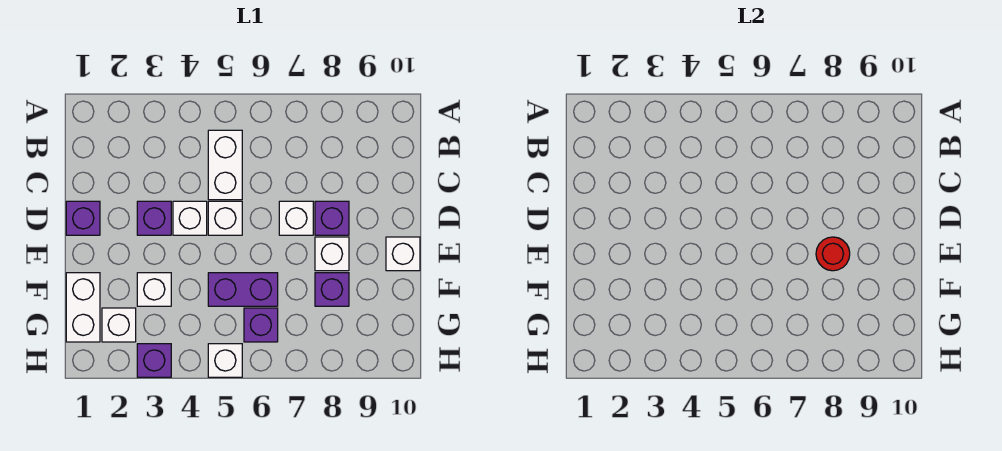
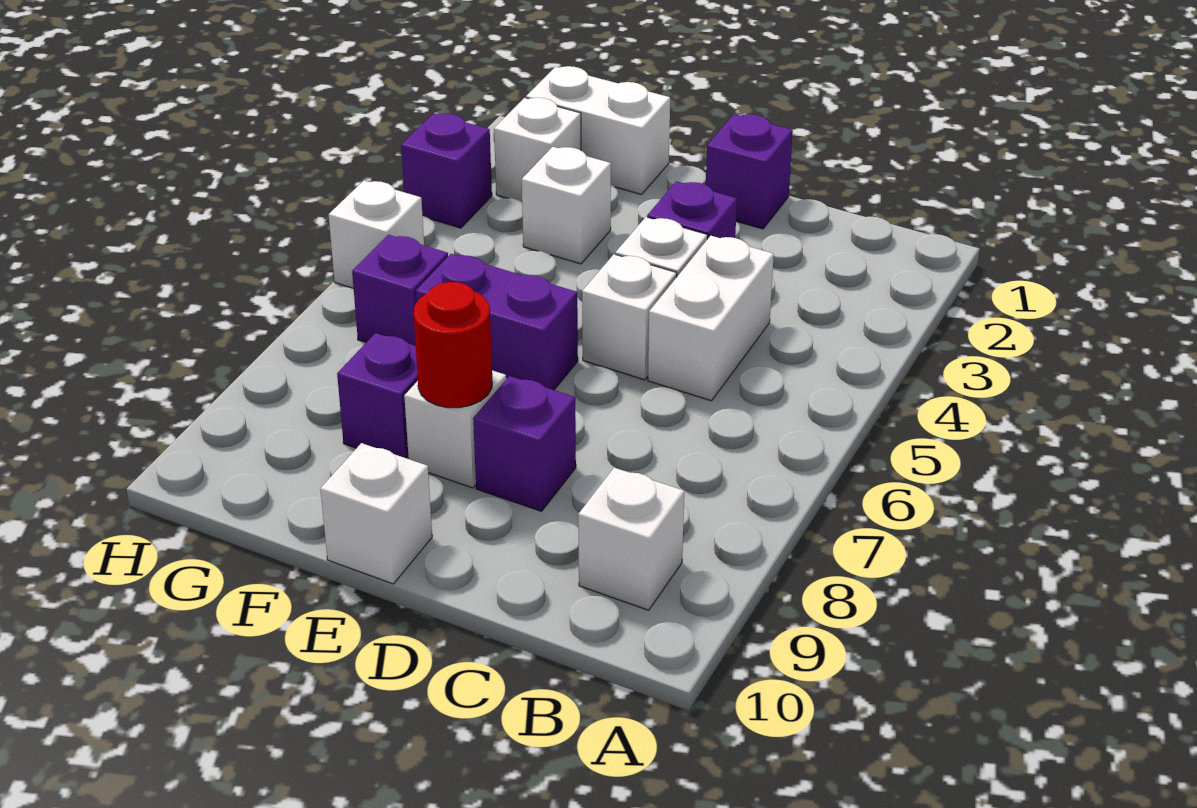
white 1x2 brick [208,130,242,200] -> white 1x2 brick turned to [648,236,774,401]
white 1x1 brick [279,201,313,235] -> white 1x1 brick moved to [578,468,684,610]
purple 1x2 brick [208,273,278,306] -> purple 1x2 brick turned to [416,254,578,390]

